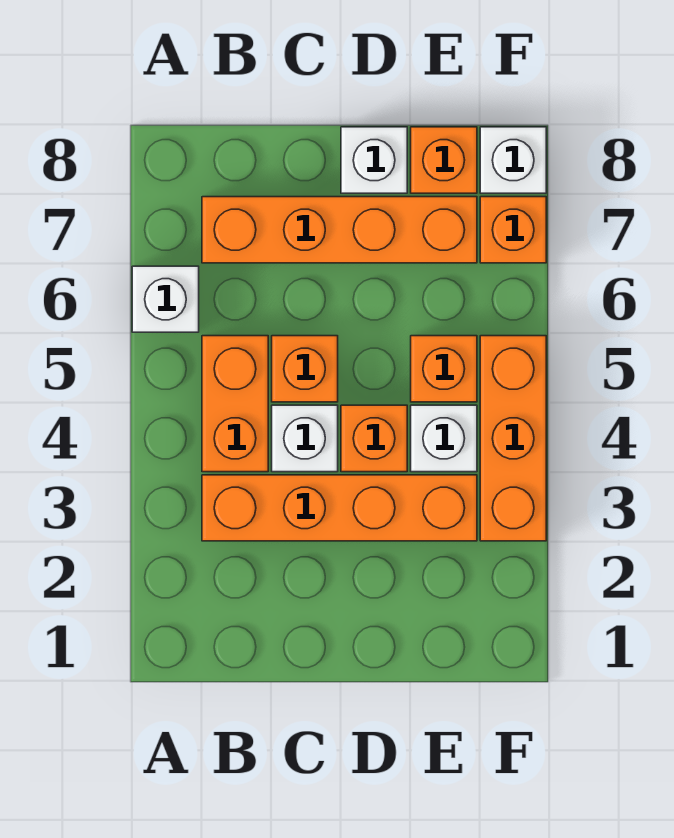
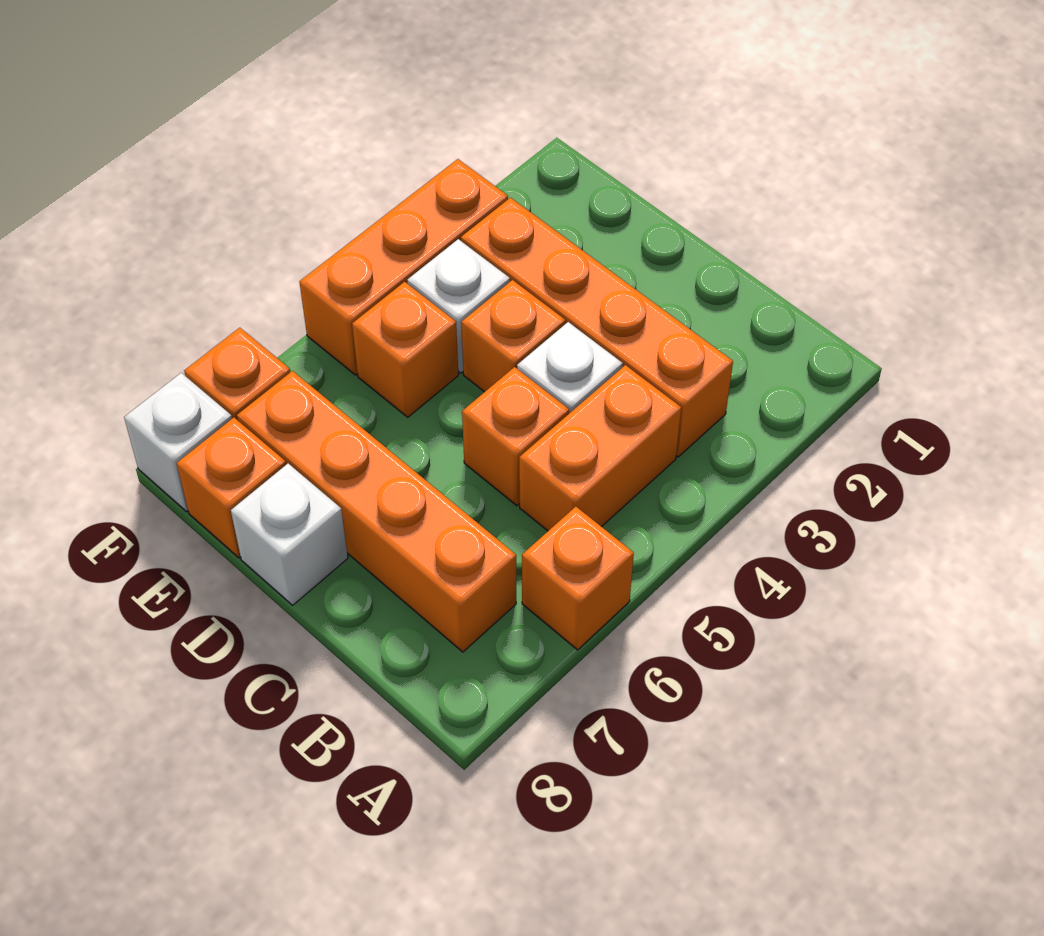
white 1x1 brick [132,266,199,332] -> orange 1x1 brick [522,507,634,650]

